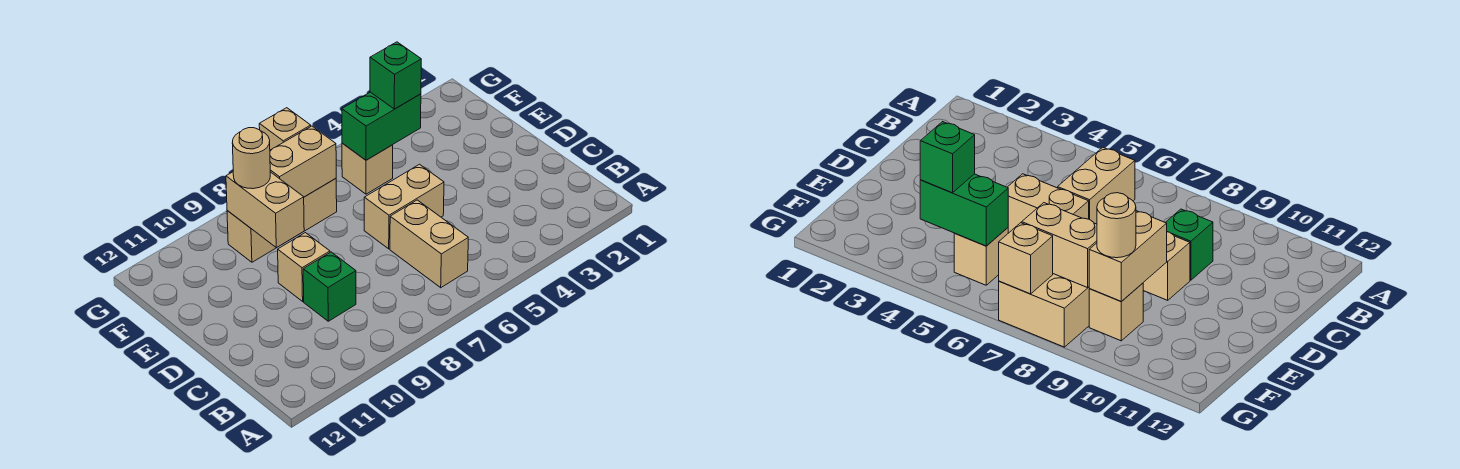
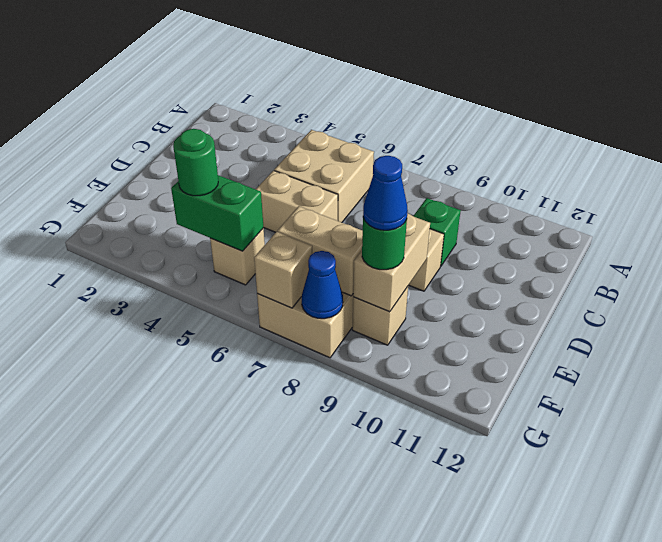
tan 1x2 brick [390,200,468,288] -> tan 2x2 brick [274,130,374,222]
green 1x1 brick [370,42,421,109] -> green 1x1 round brick [173,129,218,196]
tan 1x1 round brick [232,128,270,189] -> green 1x1 round brick [362,218,407,270]
none -> blue 1x1 cone [363,156,408,230]
none -> blue 1x1 cone [302,251,343,319]

